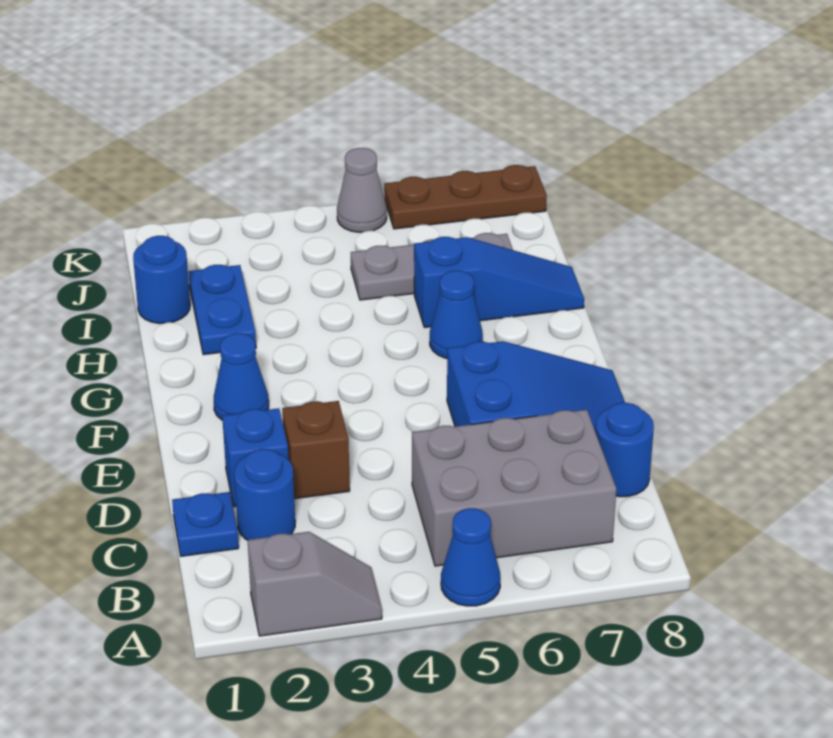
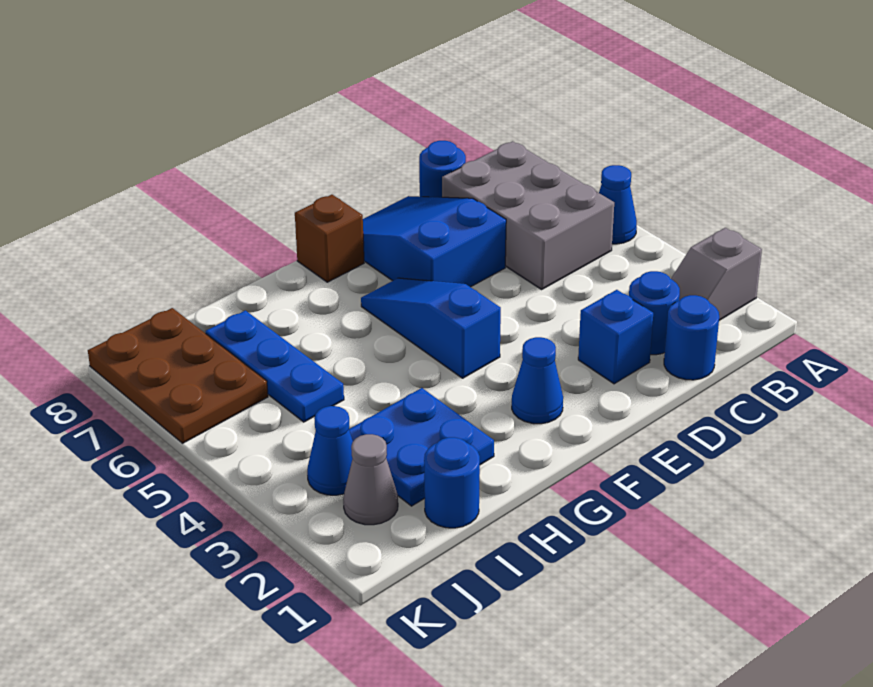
grey 1x2 slope [248,532,382,636] -> grey 1x2 slope turned to [671,228,762,320]
blue 1x1 plate [172,492,239,556] -> blue 1x1 round brick [664,295,719,380]
brown 1x1 brick [282,401,350,499] -> brown 1x1 brick moved to [295,195,364,282]
blue 1x1 cone [430,271,483,358] -> blue 1x1 cone moved to [307,406,353,495]
blue 1x2 plate [188,265,256,355] -> blue 2x2 plate [349,388,494,506]
blue 1x3 slope [414,237,584,328] -> blue 1x3 slope moved to [361,278,501,378]
grey 1x3 plate [351,233,513,300] -> blue 1x3 plate [206,310,344,422]
grey 1x1 cone [337,148,387,232] -> grey 1x1 cone moved to [343,434,398,525]
brown 1x3 plate [384,165,547,229] -> brown 2x3 plate [88,308,268,443]

